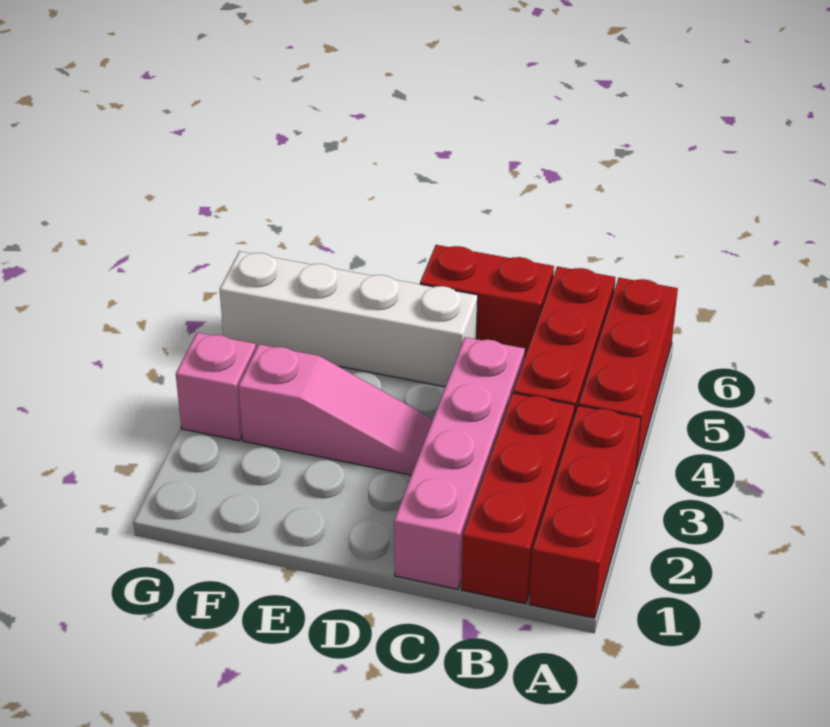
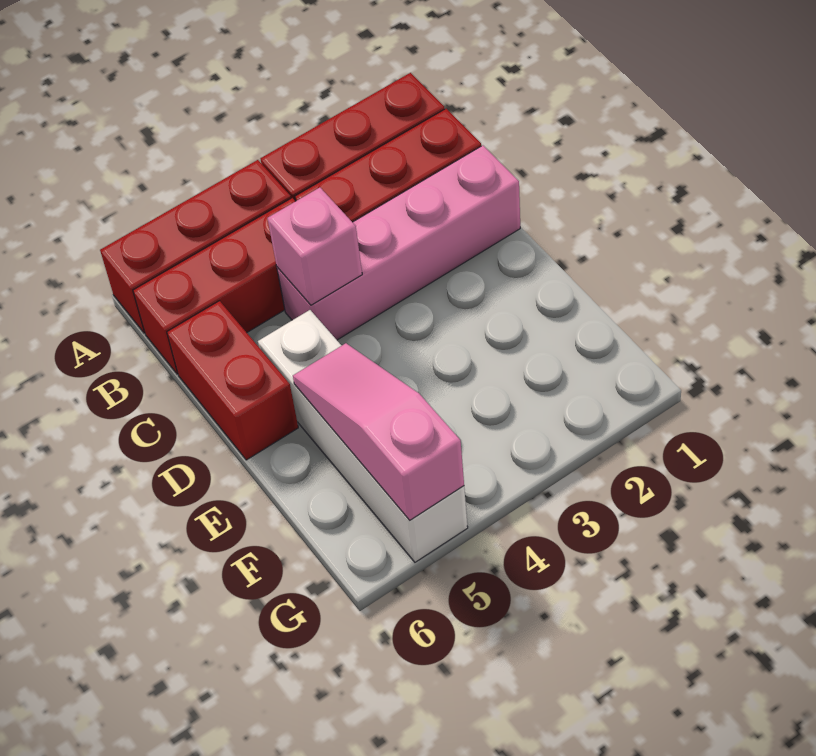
pink 1x3 slope [238,344,433,475] -> pink 1x3 slope moved to [293,343,464,520]
pink 1x1 brick [176,332,256,441] -> pink 1x1 brick moved to [268,188,362,305]

